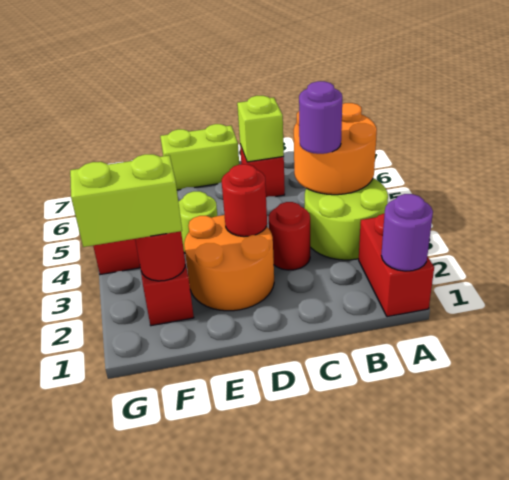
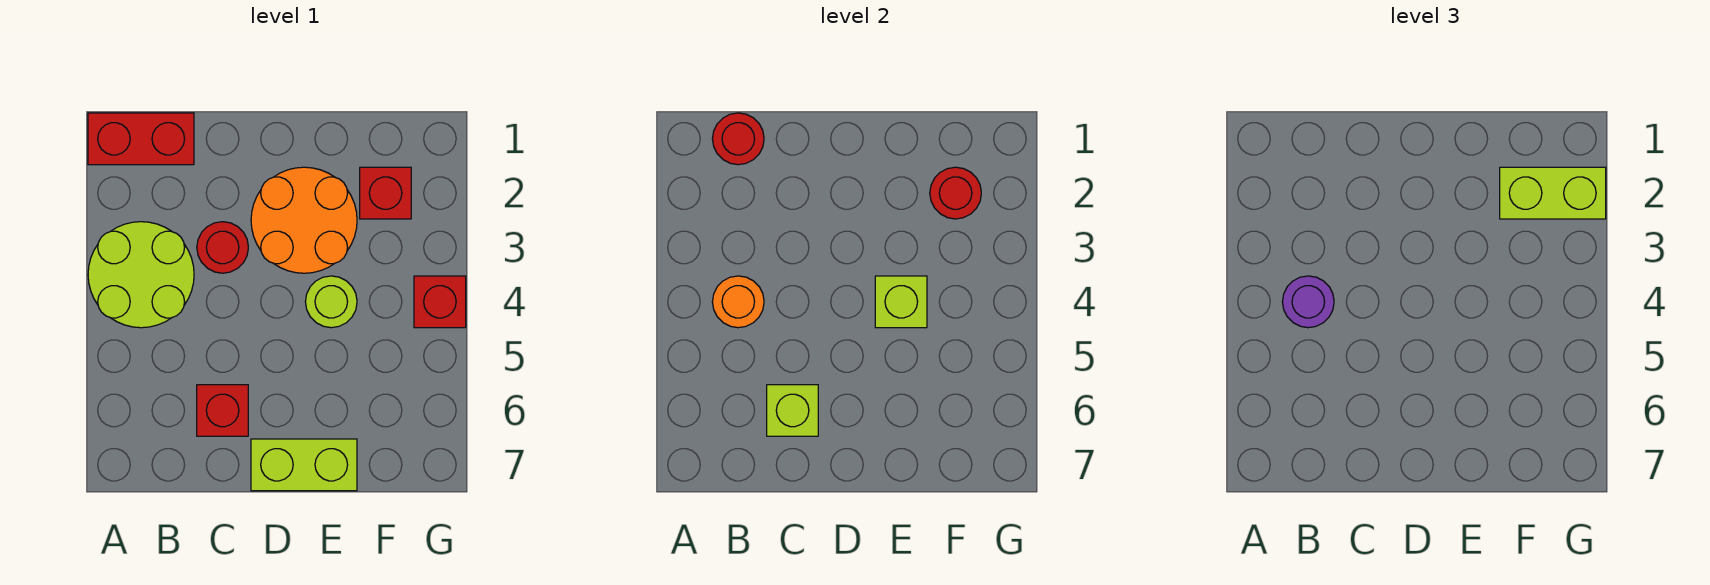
red 1x2 brick [359,213,434,317] -> red 1x2 brick turned to [88,113,194,165]
purple 1x1 round brick [381,194,433,271] -> none
orange 2x2 round brick [294,103,377,195] -> orange 1x1 round brick [712,276,764,328]
red 1x1 round brick [222,164,267,237] -> red 1x1 round brick moved to [712,113,764,165]
none -> lime 1x1 brick [875,276,927,328]

